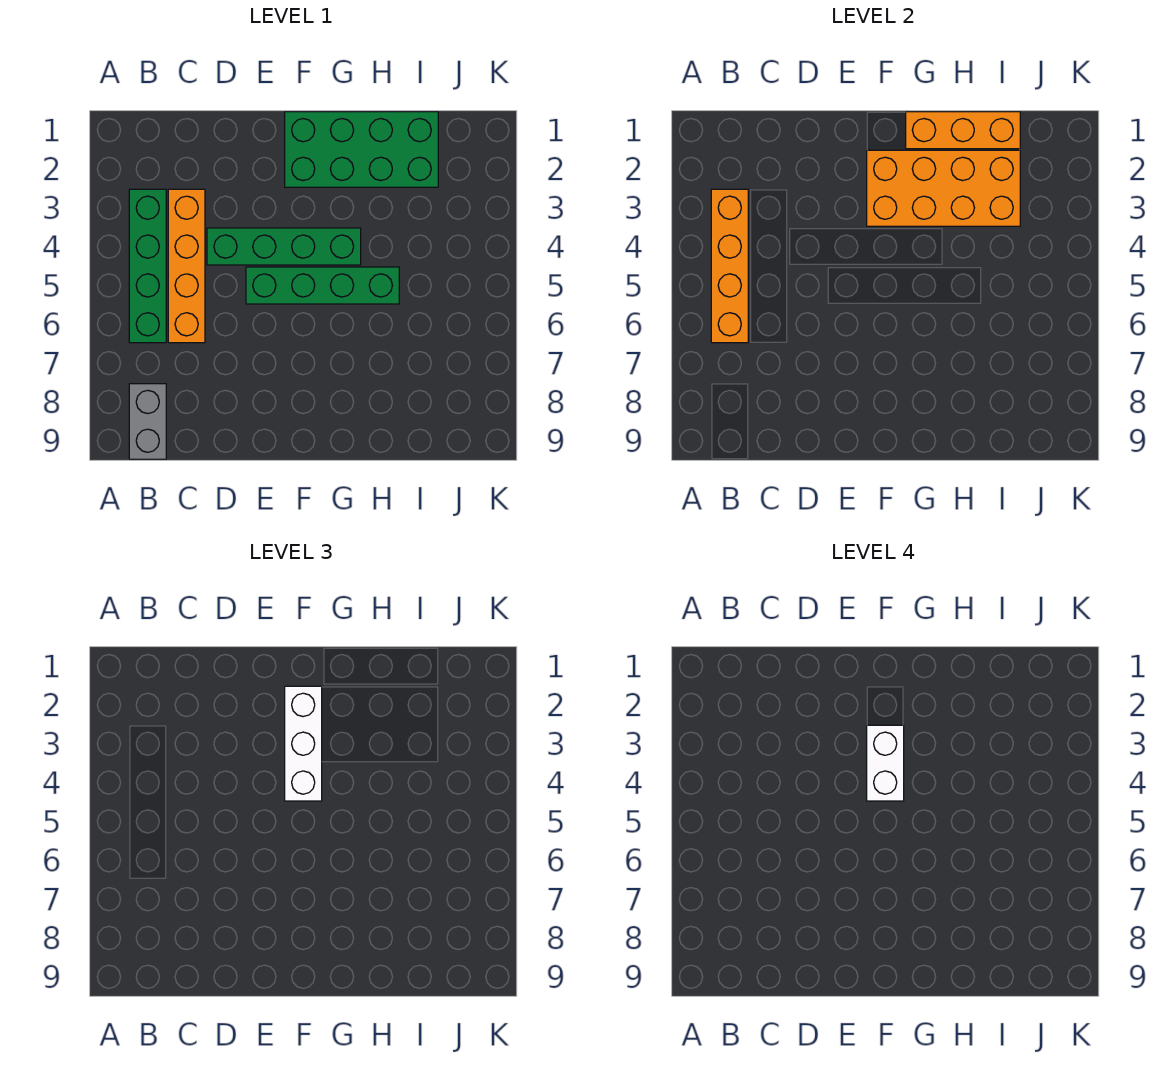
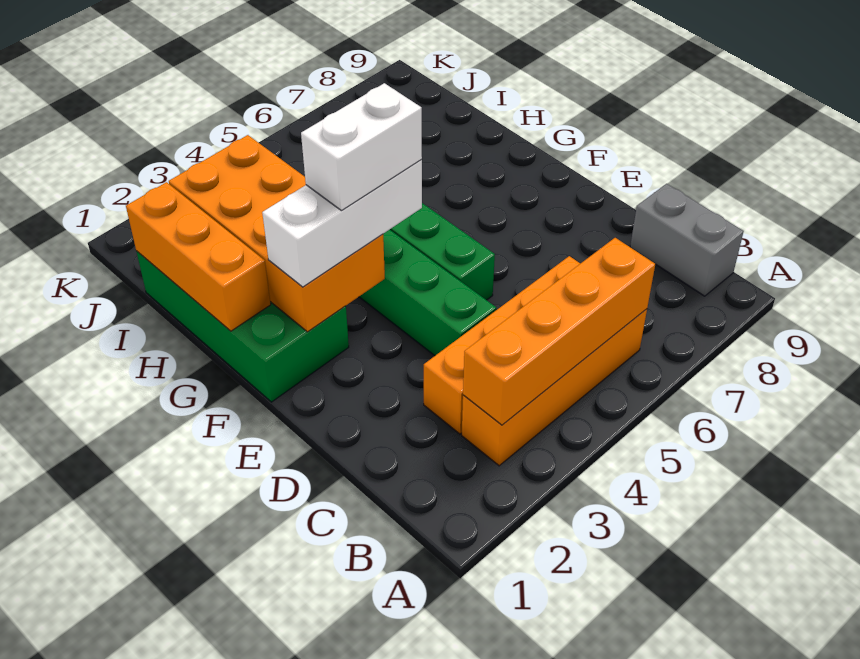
green 1x4 brick [129,189,166,343] -> orange 1x4 brick [462,309,647,466]
grey 1x2 brick [129,384,166,459] -> grey 1x2 brick turned to [630,184,744,296]

